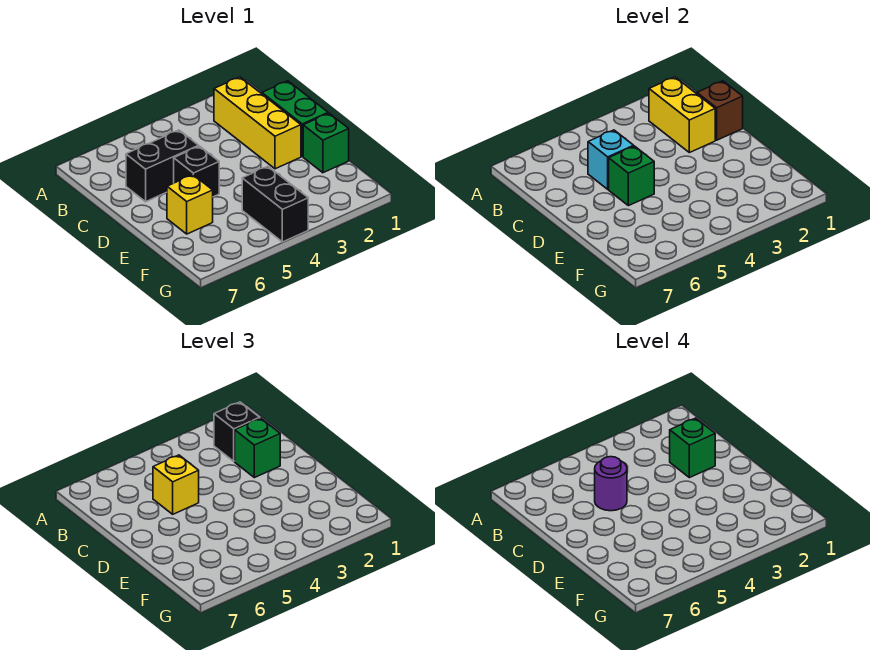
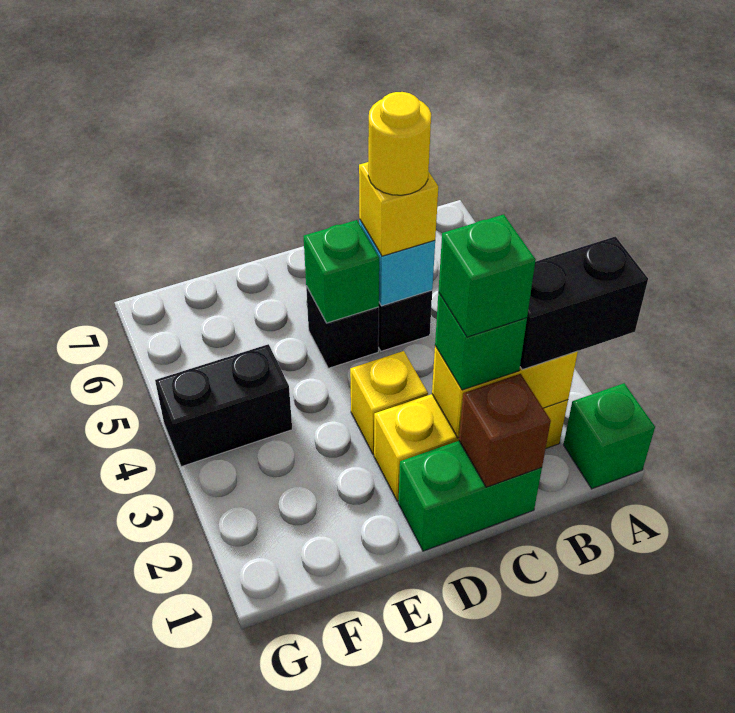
black 1x1 brick [214,402,260,461] -> black 1x2 brick [520,236,648,370]
purple 1x1 round brick [595,457,627,511] -> yellow 1x1 round brick [368,92,431,195]
green 1x1 brick [303,113,349,173] -> green 1x1 brick moved to [563,383,655,489]
yellow 1x1 brick [167,175,213,234] -> yellow 1x1 brick moved to [350,351,428,455]

